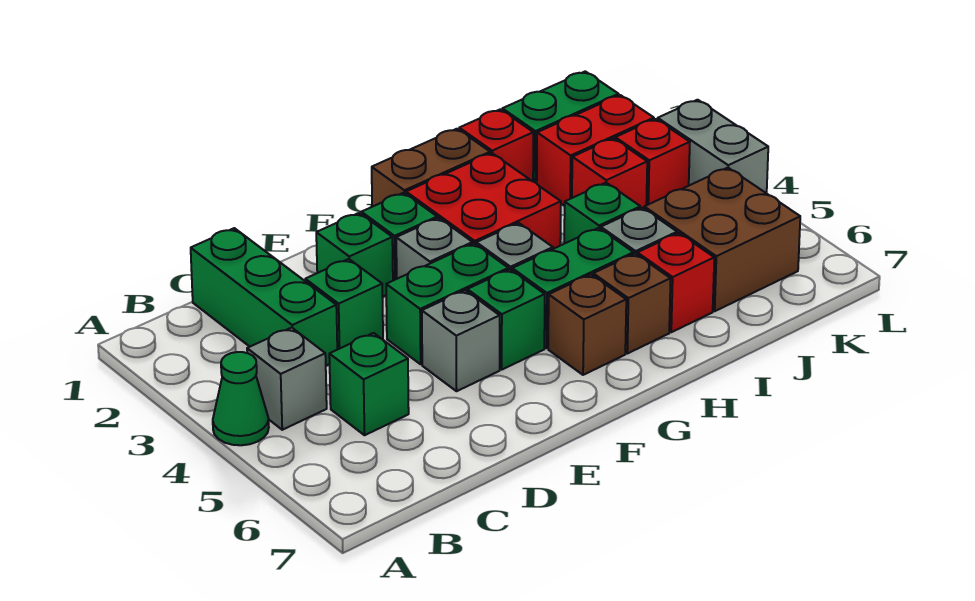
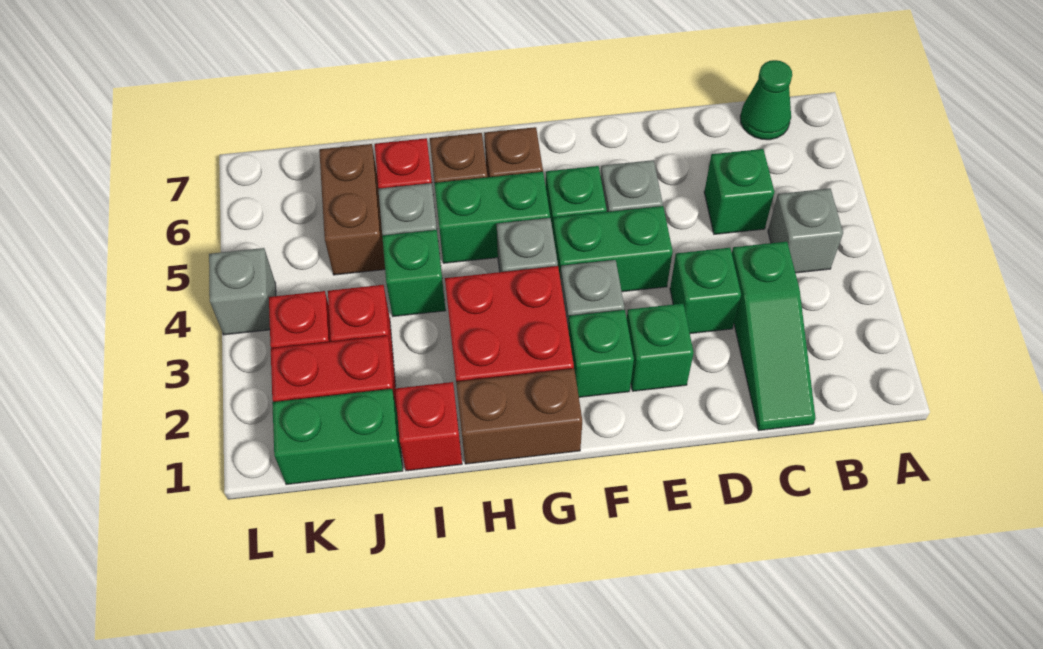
green 1x1 cone [213,352,269,445] -> green 1x1 cone moved to [740,60,792,140]
green 1x3 brick [191,228,337,365] -> green 1x3 slope [732,242,816,431]
brown 2x2 brick [644,168,800,311] -> brown 1x2 brick [319,144,385,275]
grey 1x2 brick [658,100,768,193] -> grey 1x1 brick [209,248,276,335]

